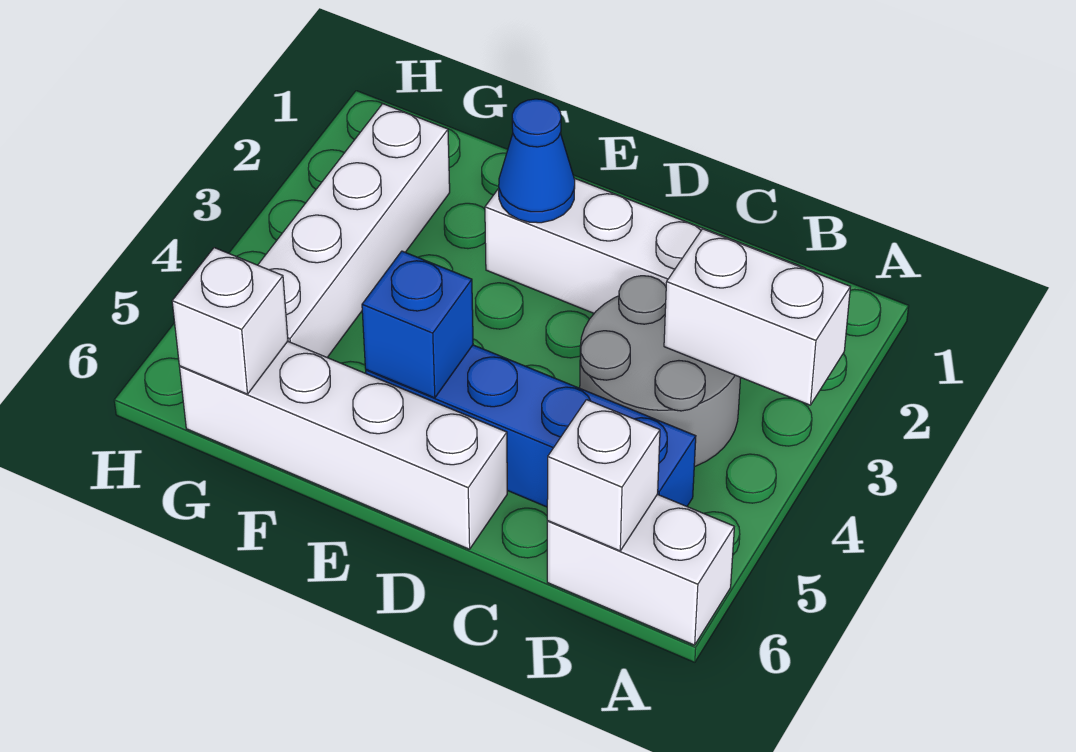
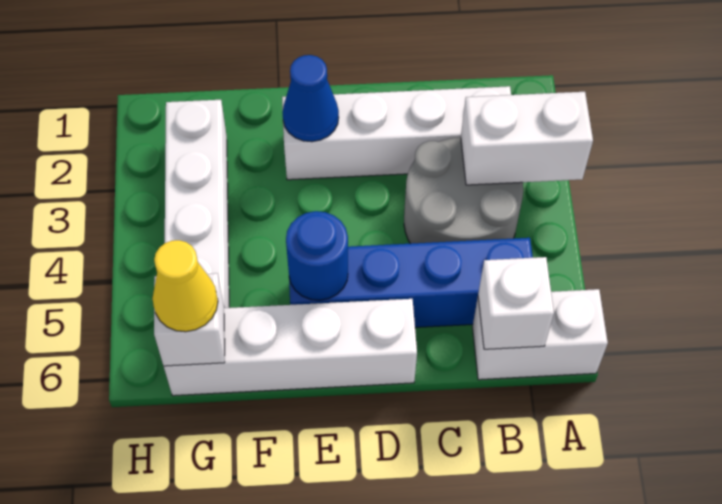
blue 1x1 brick [362,251,473,398] -> blue 1x1 round brick [286,211,348,300]
none -> yellow 1x1 cone [152,240,218,332]

